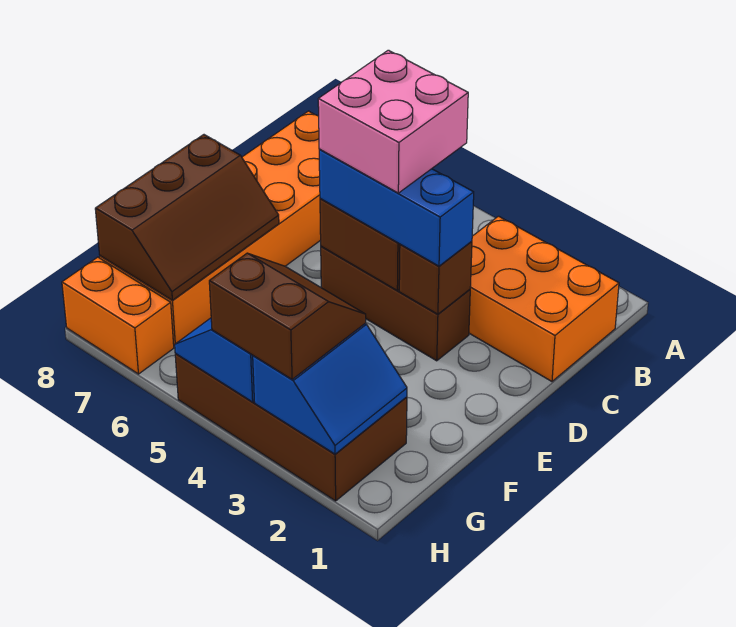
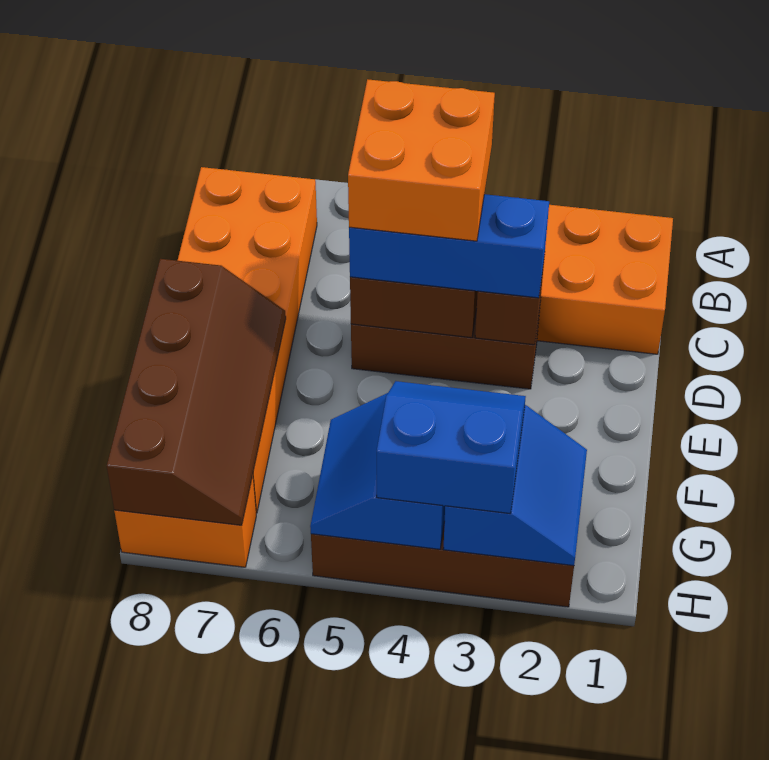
pink 2x2 brick [318,50,468,193] -> orange 2x2 brick [348,79,495,241]
brown 2x3 slope [95,135,279,301] -> brown 2x4 slope [107,259,286,525]
brown 2x2 slope [209,253,366,379] -> blue 2x2 slope [377,381,526,513]

